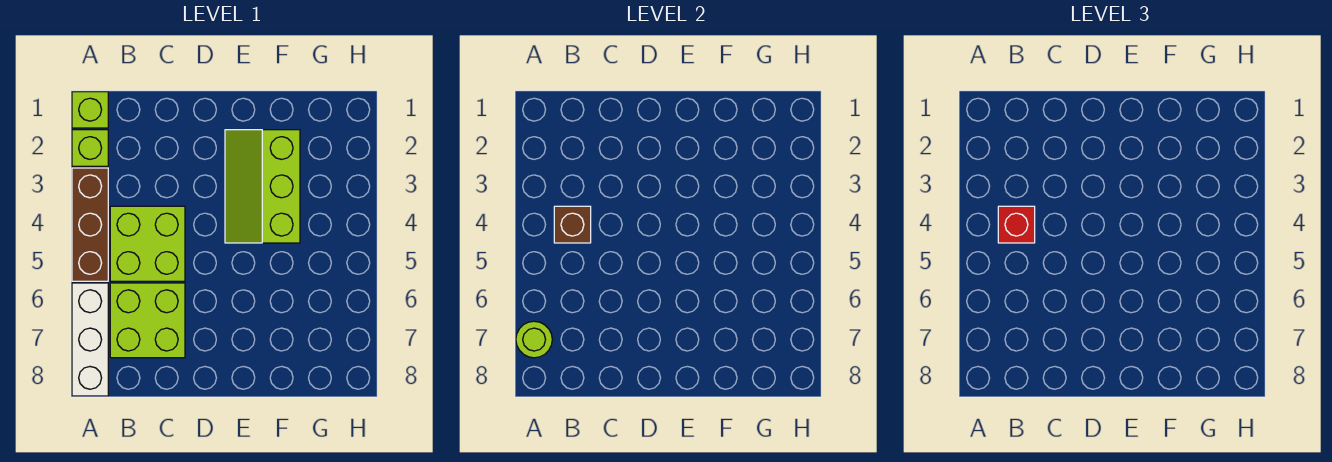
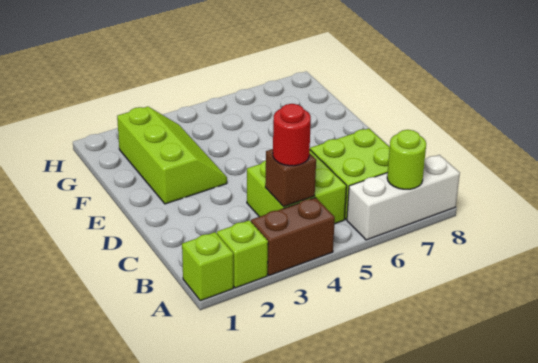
brown 1x3 brick [72,168,108,281] -> brown 1x2 brick [251,198,335,275]
red 1x1 brick [998,206,1035,243] -> red 1x1 round brick [273,104,311,166]
lime 2x3 slope [225,130,300,243] -> lime 2x3 slope turned to [117,107,227,204]

